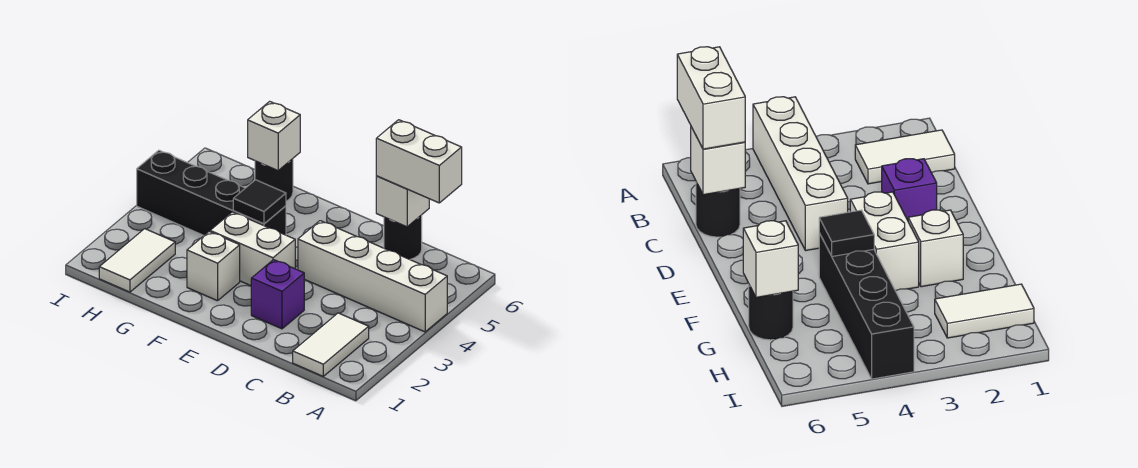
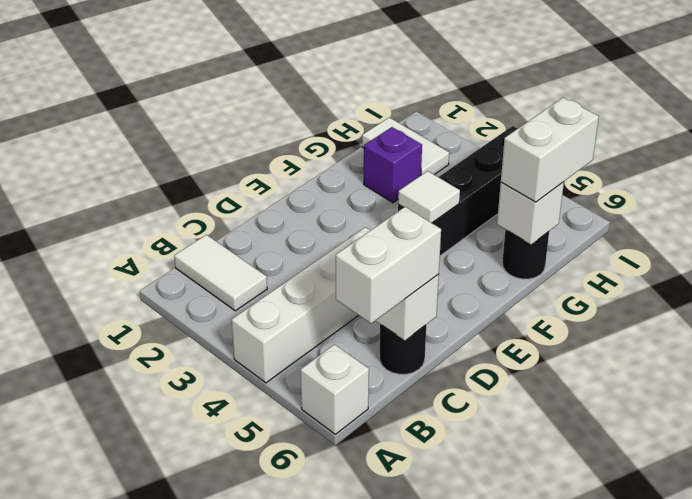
purple 1x1 brick [251,260,304,329] -> purple 1x1 brick moved to [364,127,422,203]
white 1x2 brick [210,212,295,286] -> white 1x2 brick moved to [501,97,599,202]
white 1x1 brick [187,232,240,301] -> white 1x1 brick moved to [301,345,369,434]
black 1x1 tile [233,180,286,224] -> white 1x1 tile [398,171,460,223]

